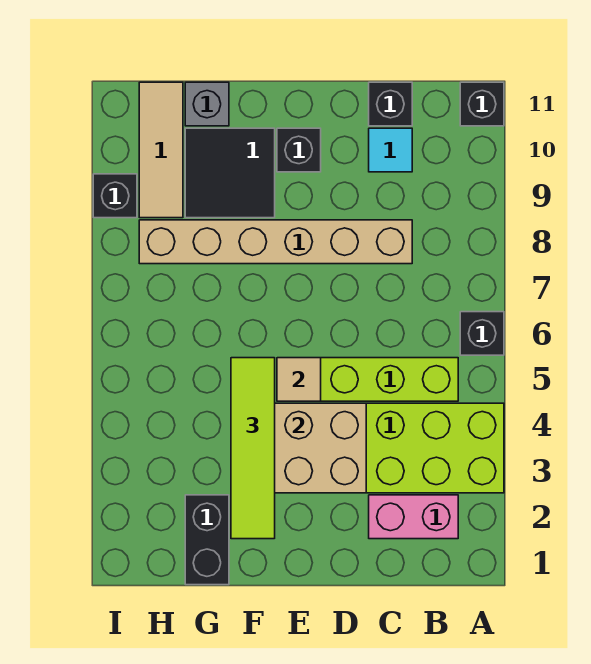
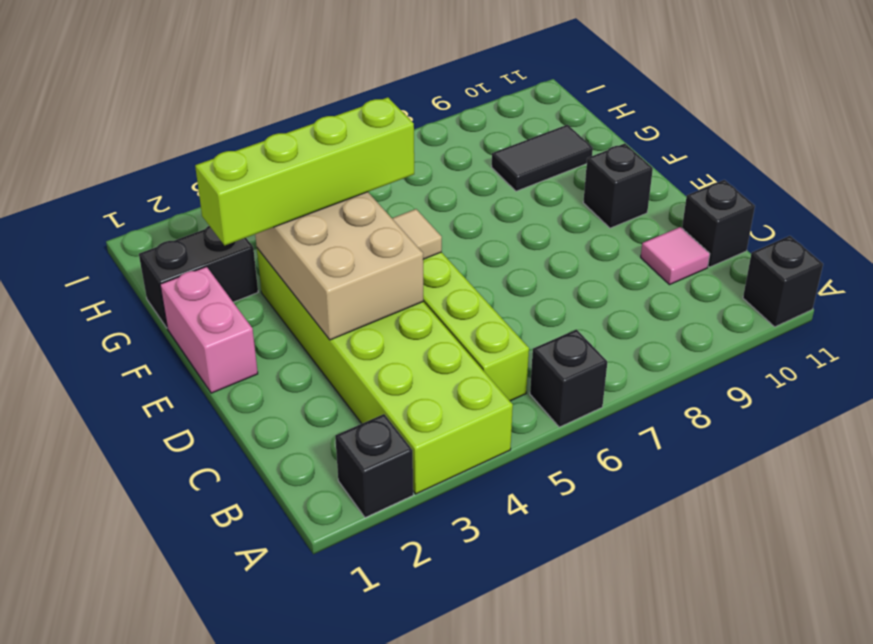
pink 1x2 brick [369,495,458,539] -> pink 1x2 brick moved to [160,267,258,393]
tan 1x6 brick [139,220,412,264] -> none
cyan 1x1 tile [369,128,412,172] -> pink 1x1 tile [641,227,710,285]
lime 1x4 tile [231,358,275,539] -> lime 1x4 brick [195,97,414,245]
black 2x2 tile [185,128,275,218] -> black 1x2 tile [492,125,593,191]
grey 1x1 brick [185,82,229,126] -> none
tan 1x3 tile [139,82,183,218] -> none
black 1x1 brick [93,174,137,218] -> black 1x1 brick moved to [335,414,413,518]

